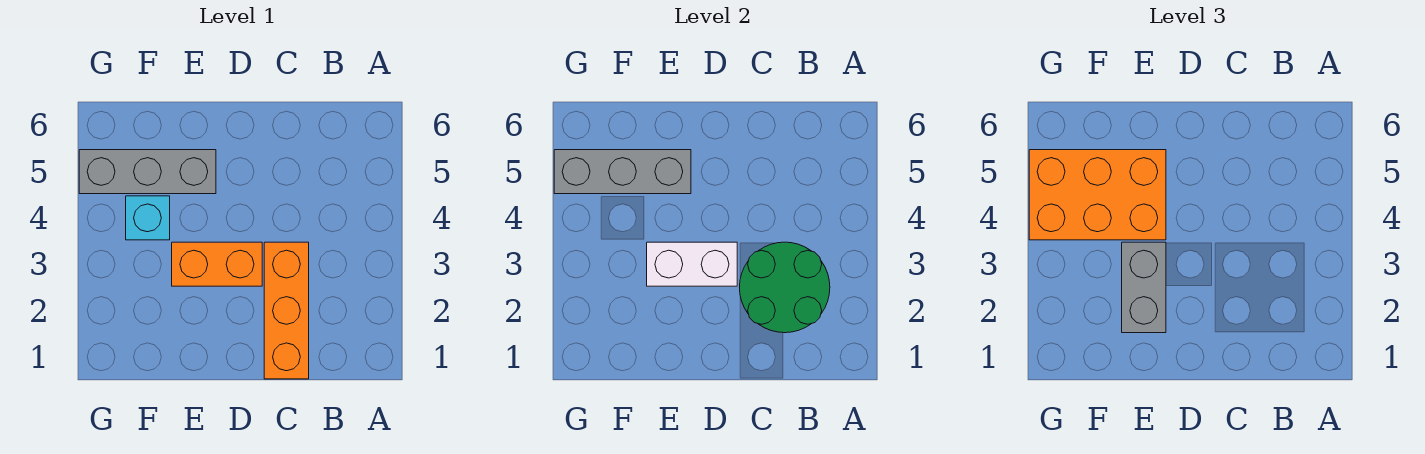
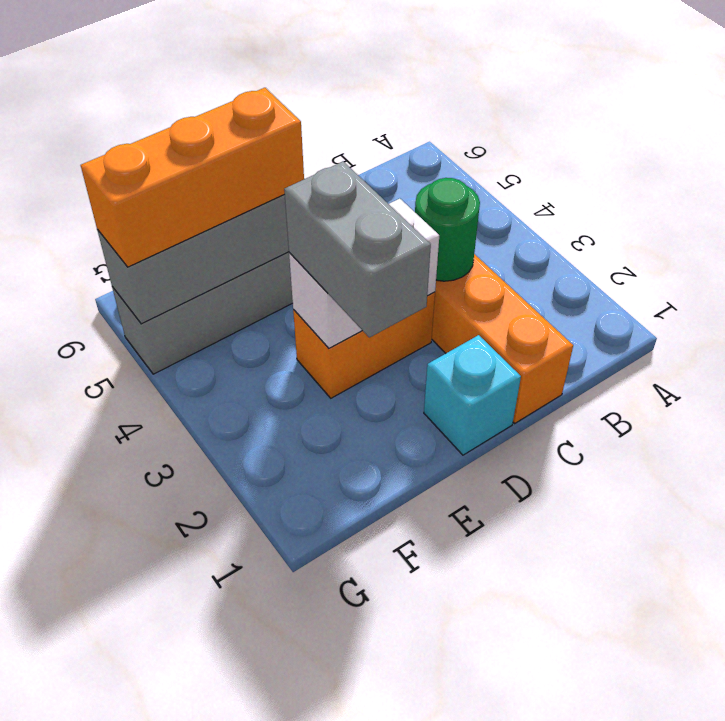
green 2x2 round brick [740,242,830,333] -> green 1x1 round brick [415,178,480,281]
orange 2x3 brick [1029,150,1166,240] -> orange 1x3 brick [81,88,304,267]
cyan 1x1 brick [126,196,170,240] -> cyan 1x1 brick moved to [424,335,521,455]

